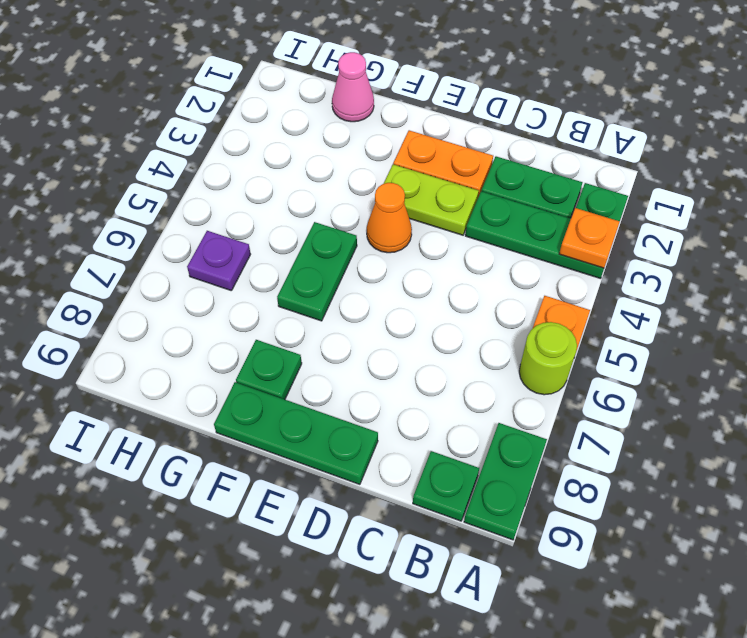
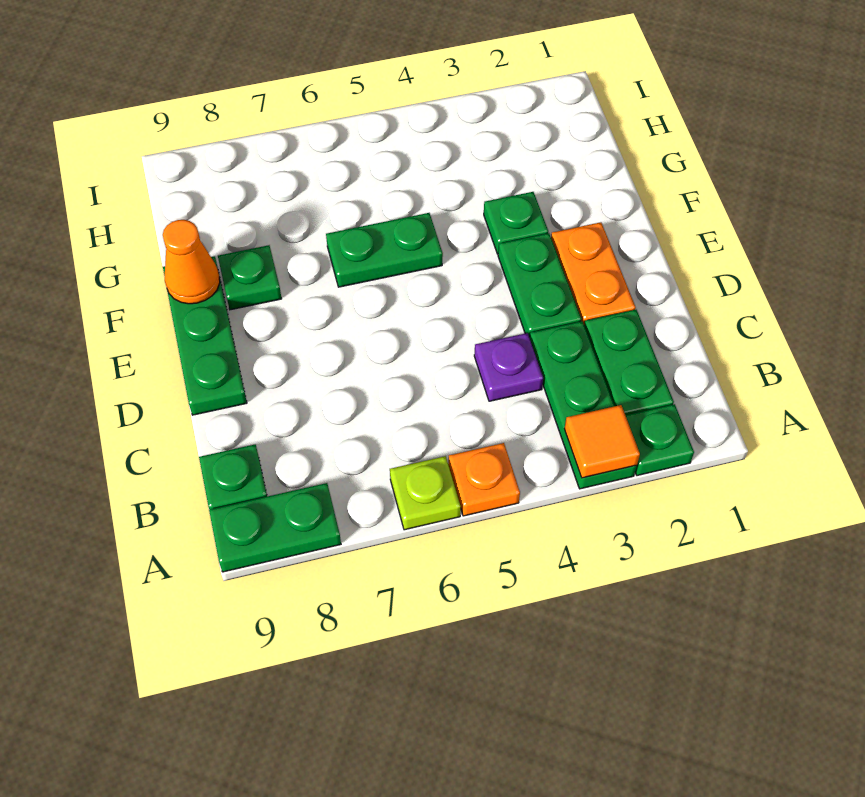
orange 1x1 plate [559,208,620,268] -> orange 1x1 tile [564,405,640,478]
lime 1x1 round brick [519,322,577,395] -> lime 1x1 plate [390,456,461,530]
lime 1x2 plate [384,164,479,235] -> green 1x2 plate [498,233,581,338]
orange 1x1 cone [367,183,412,253] -> orange 1x1 cone moved to [163,220,220,304]
none -> green 1x1 plate [484,192,548,254]
pink 1x1 cone [332,52,374,122] -> none
purple 1x1 plate [187,231,251,291] -> purple 1x1 plate moved to [474,333,543,401]

